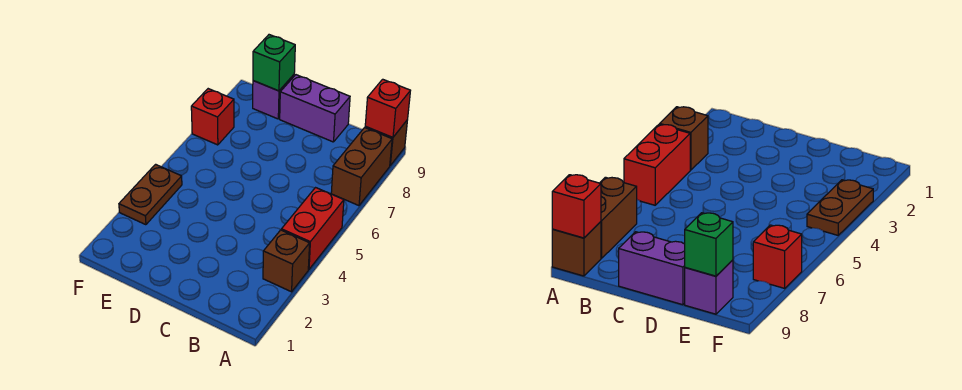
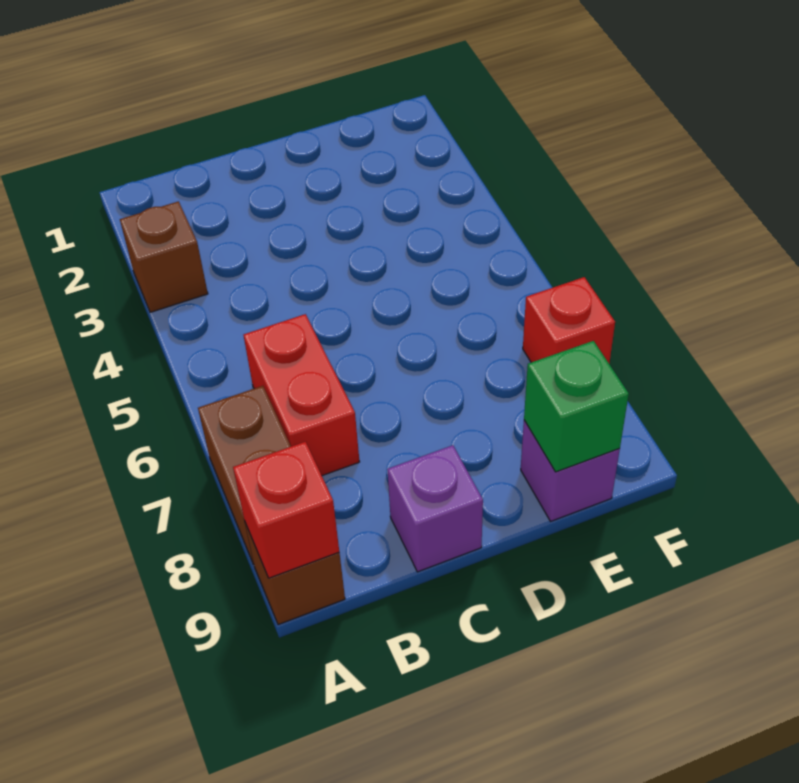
red 1x2 brick [281,188,344,269] -> red 1x2 brick moved to [244,314,360,476]
purple 1x2 brick [280,75,350,142] -> purple 1x1 brick [387,445,483,572]
brown 1x2 plate [119,164,182,225] -> none

